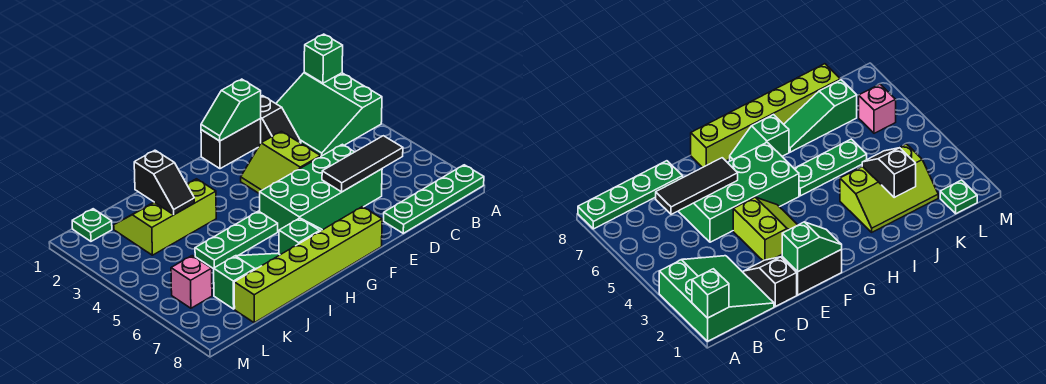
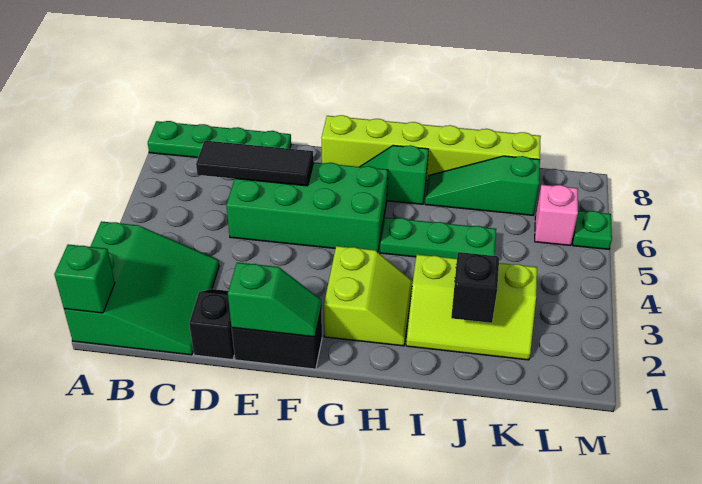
lime 2x2 slope [241,132,321,194] -> lime 2x2 slope moved to [324,246,413,346]
green 1x1 plate [72,209,112,241] -> green 1x1 plate moved to [573,211,612,249]

